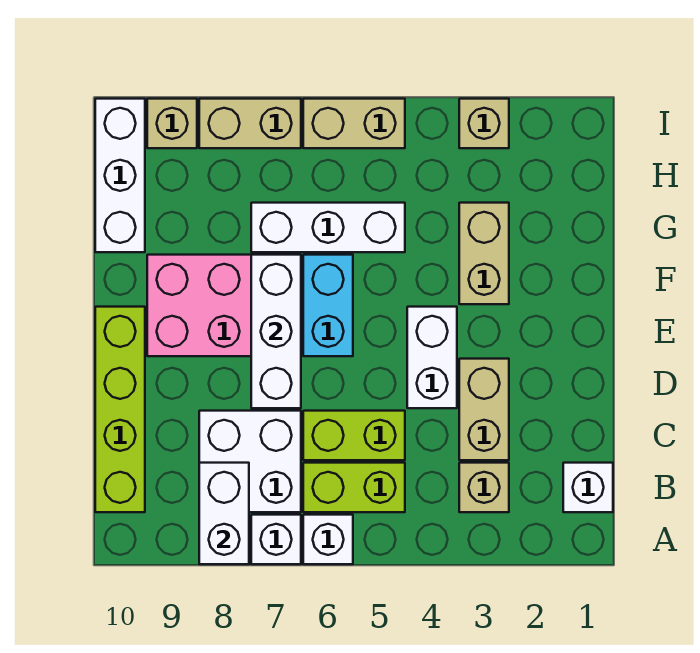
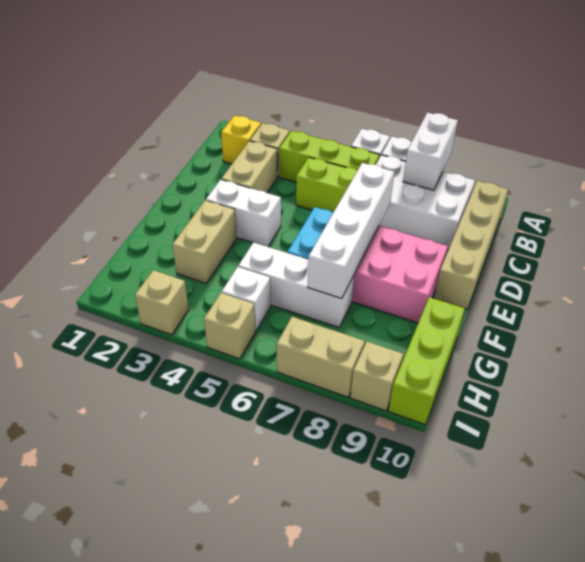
white 1x1 brick [563,463,613,512] -> white 1x1 brick moved to [222,267,271,331]
none -> yellow 1x1 brick [221,116,261,164]
lime 1x2 brick [303,463,405,512] -> lime 1x3 brick [279,131,380,182]
white 2x2 brick [199,411,301,512] -> white 2x3 brick [376,155,475,250]
lime 1x4 brick [95,307,145,512] -> tan 1x4 brick [434,181,508,309]
white 1x2 brick [407,307,457,408] -> white 1x2 brick turned to [206,180,281,247]
white 1x3 brick [251,255,301,408] -> white 1x4 brick [308,163,394,299]
white 1x3 brick [95,99,145,252] -> lime 1x3 brick [388,297,465,425]
tan 1x2 brick [303,99,405,148] -> tan 1x1 brick [204,293,255,359]

